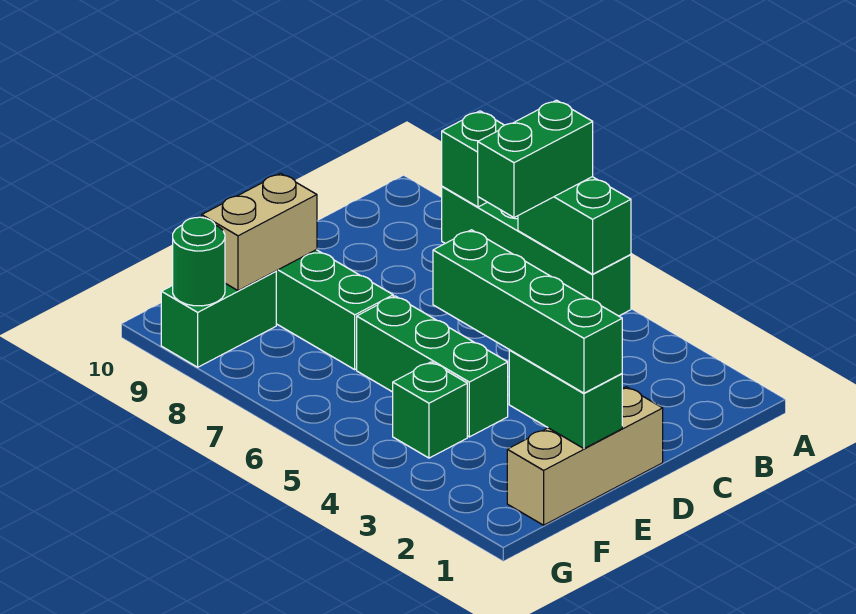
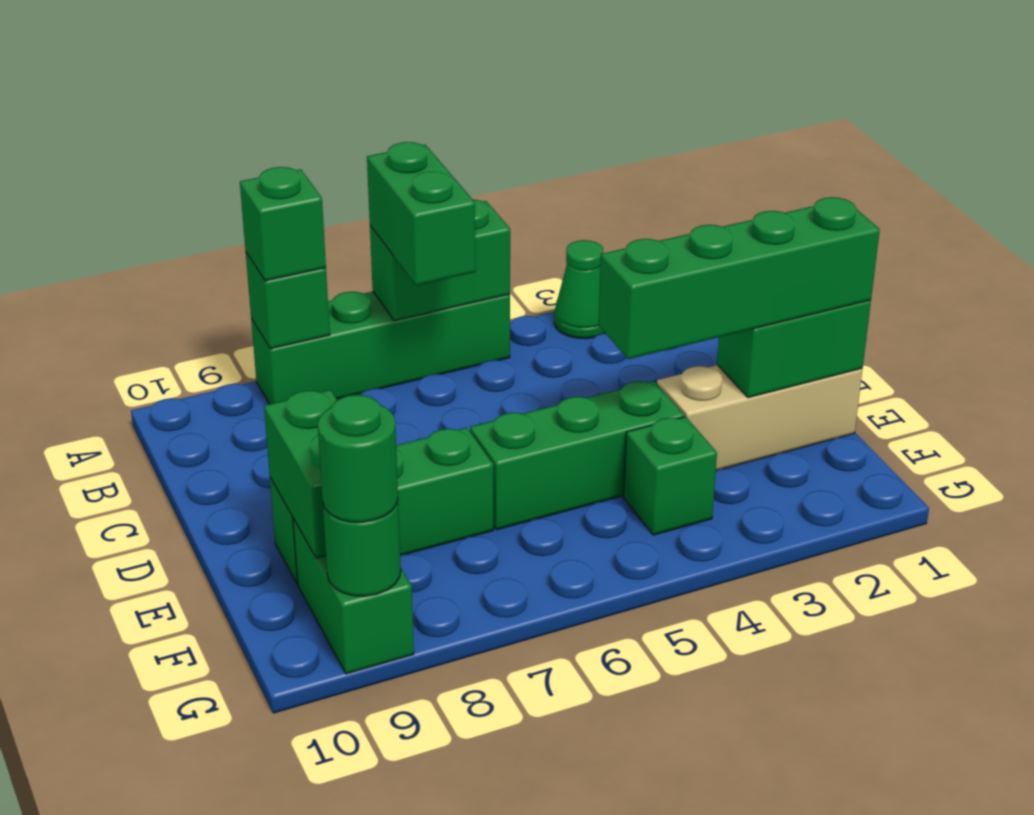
none -> green 1x1 cone [554,240,605,339]
none -> green 1x1 brick [240,167,326,281]
tan 1x3 brick [507,387,663,525] -> tan 1x3 brick turned to [657,365,863,471]
tan 1x2 brick [202,173,317,291] -> green 1x2 brick [264,390,337,558]
none -> green 1x1 round brick [318,395,398,522]

